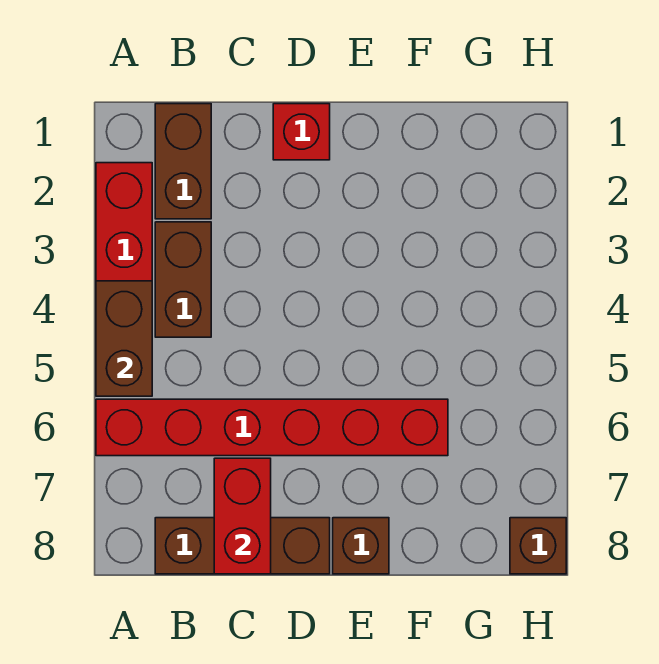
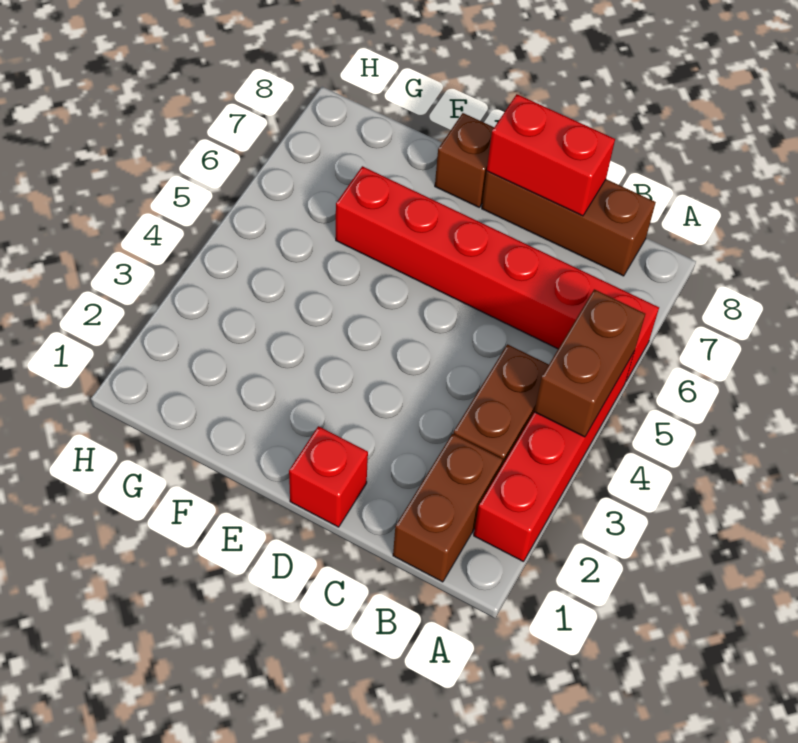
red 1x2 brick [214,458,271,574] -> red 1x2 brick turned to [487,94,615,216]
brown 1x1 brick [510,518,566,574] -> none

